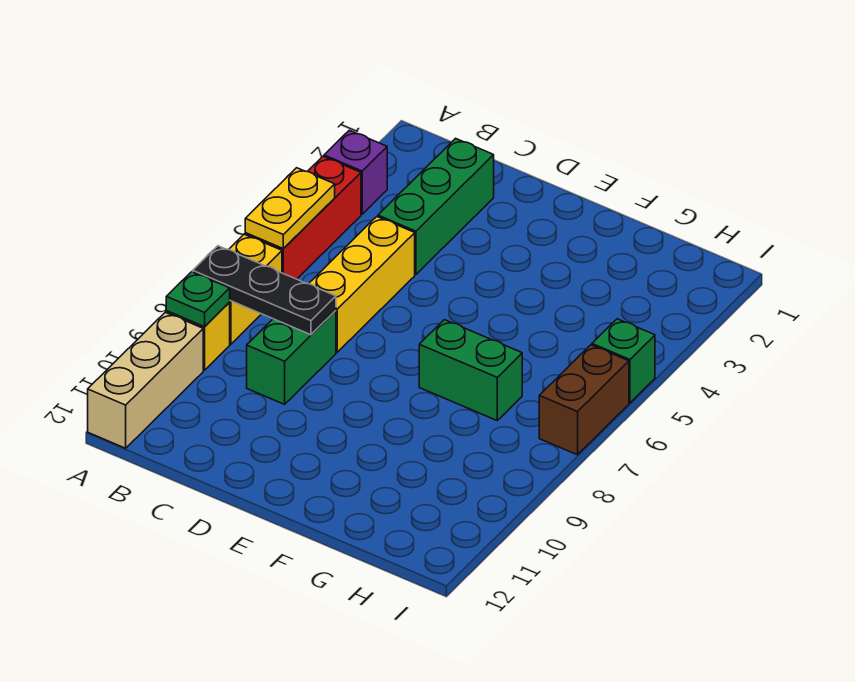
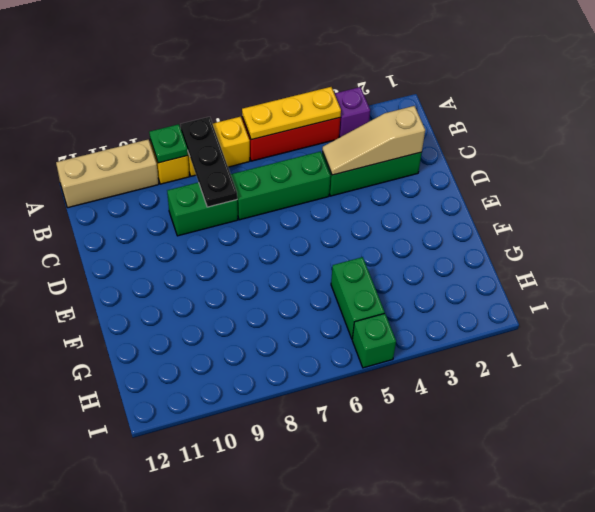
yellow 1x2 plate [245,168,335,249] -> yellow 1x3 plate [242,87,341,140]
none -> tan 1x3 slope [322,106,425,175]
yellow 1x3 brick [309,217,415,352] -> green 1x3 brick [231,151,330,220]
green 1x2 brick [419,320,522,420] -> green 1x2 brick moved to [331,257,385,339]
brown 1x2 brick [539,345,629,455] -> none

